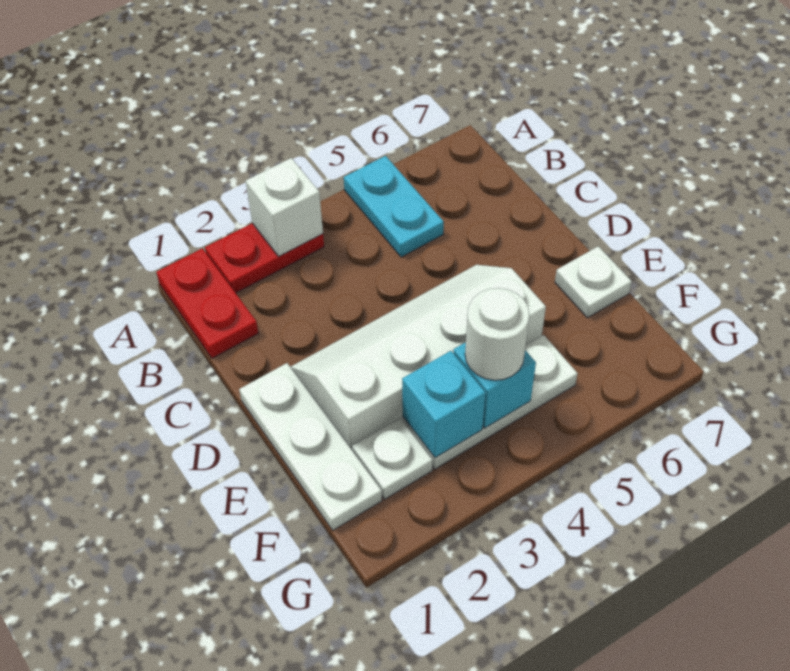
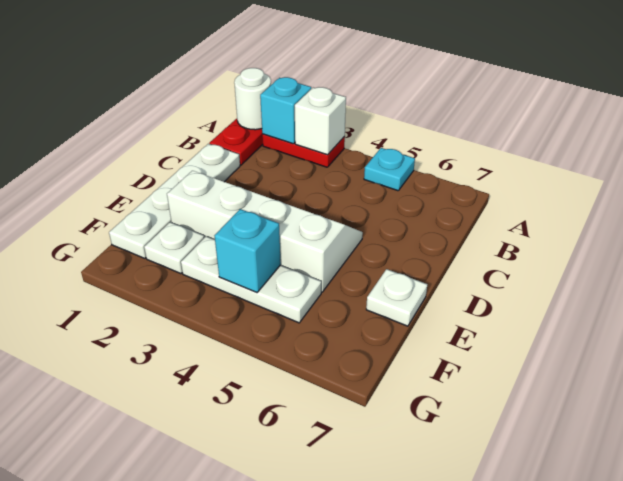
cyan 1x2 plate [344,156,444,257] -> cyan 1x1 plate [364,148,415,191]
white 1x3 plate [239,363,382,530] -> white 1x4 plate [109,144,240,258]
cyan 1x1 brick [402,351,485,458] -> cyan 1x1 brick moved to [260,77,311,144]
white 1x1 round brick [465,288,529,380] -> white 1x1 round brick moved to [234,68,271,130]

